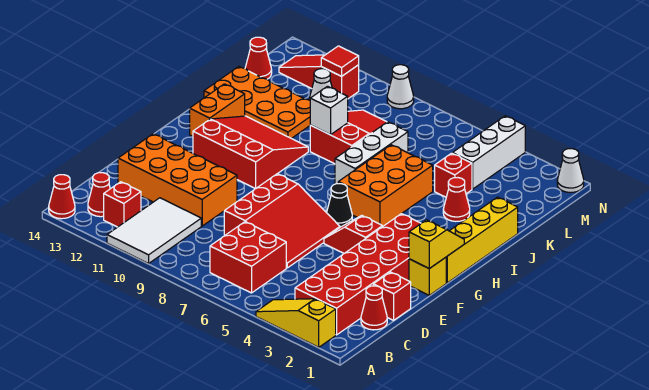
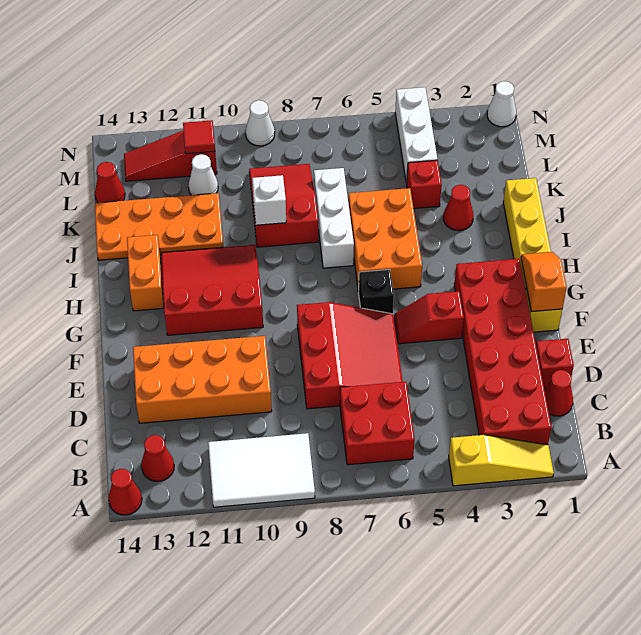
yellow 1x3 slope [256,299,336,347] -> yellow 1x3 slope turned to [449,435,554,486]
white 2x3 tile [107,198,201,263] -> white 2x3 tile turned to [208,433,315,507]
red 1x1 brick [104,182,141,227] -> none
yellow 1x2 slope [409,220,464,269] -> orange 1x2 slope [521,252,567,312]
black 1x1 cone [327,184,352,227] -> black 1x1 brick [359,269,394,314]

